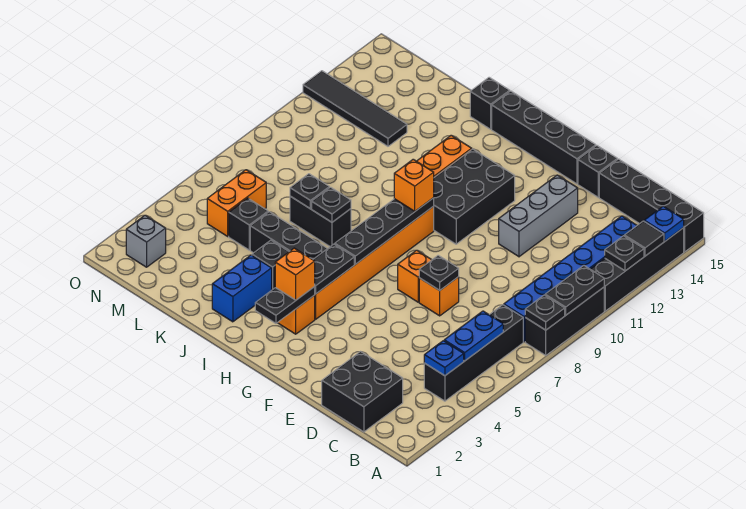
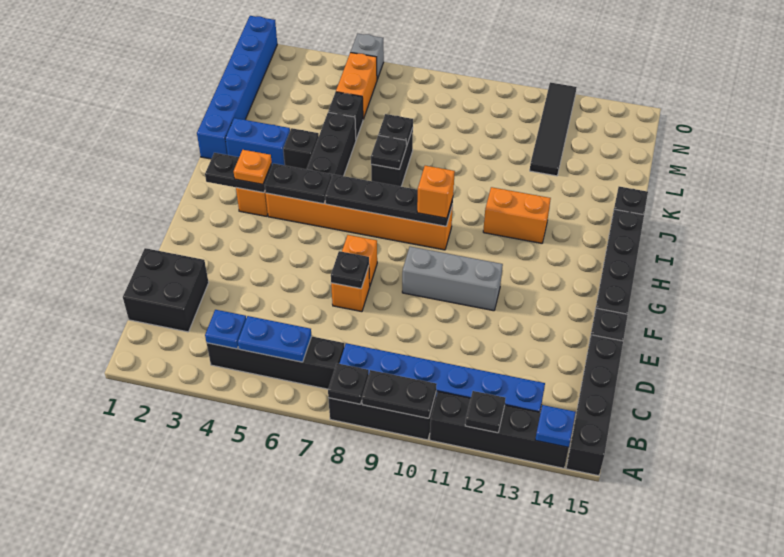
black 1x1 tile [624,221,664,256] -> none
grey 1x3 brick [499,175,578,257] -> grey 1x3 brick moved to [402,247,503,311]
black 2x3 brick [434,149,515,244] -> none
orange 1x1 brick [275,248,315,300] -> orange 1x1 plate [234,150,272,184]
none -> blue 1x6 brick [197,16,277,159]
orange 1x2 brick [207,170,266,236] -> orange 1x2 brick turned to [336,52,377,119]
grey 1x1 brick [126,215,166,267] -> grey 1x1 brick moved to [351,34,384,79]

